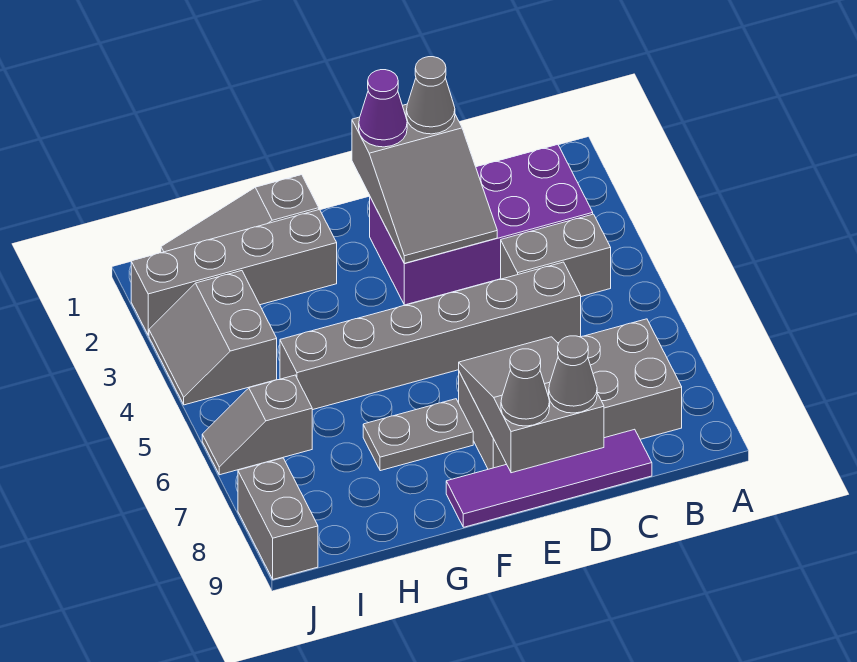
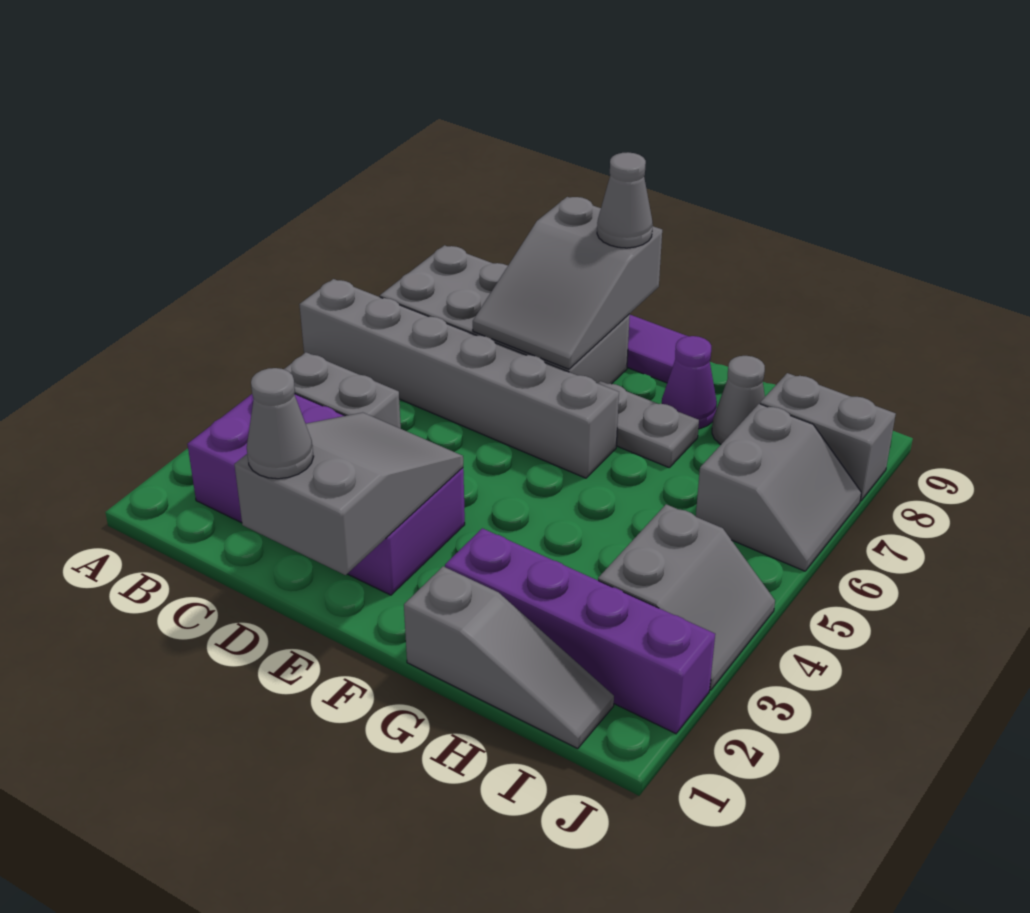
grey 1x6 brick [280,262,581,410] -> grey 1x6 brick moved to [299,279,619,478]
grey 1x1 cone [549,336,597,413] -> grey 1x1 cone moved to [712,356,765,444]
purple 1x1 cone [359,70,407,147] -> purple 1x1 cone moved to [662,336,717,429]
grey 1x4 brick [131,210,337,335] -> purple 1x4 brick [445,528,715,734]
grey 1x2 slope [202,375,312,475] -> grey 2x2 slope [696,404,861,571]
grey 1x2 brick [238,458,318,579] -> grey 1x2 brick turned to [760,373,896,501]

